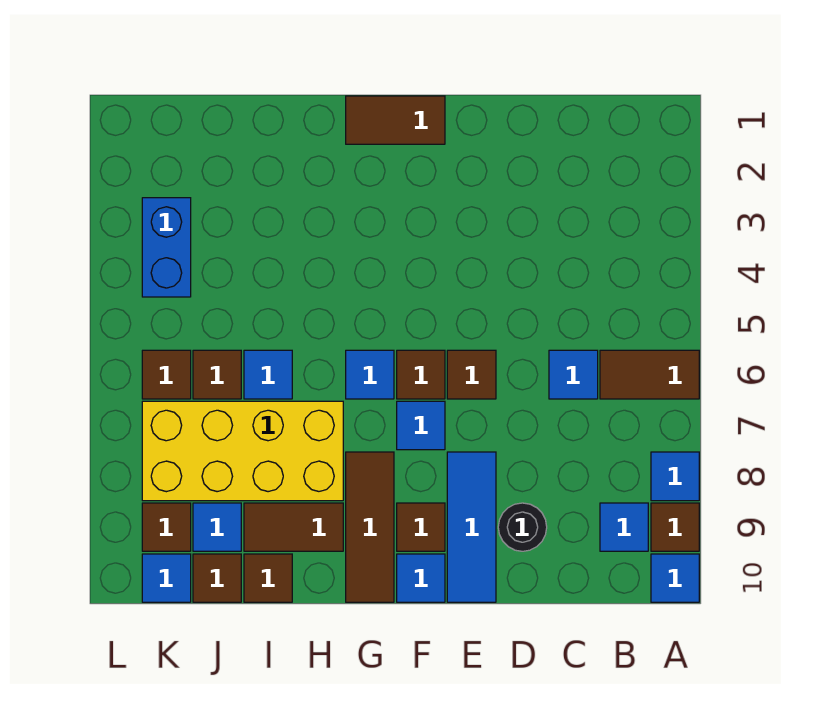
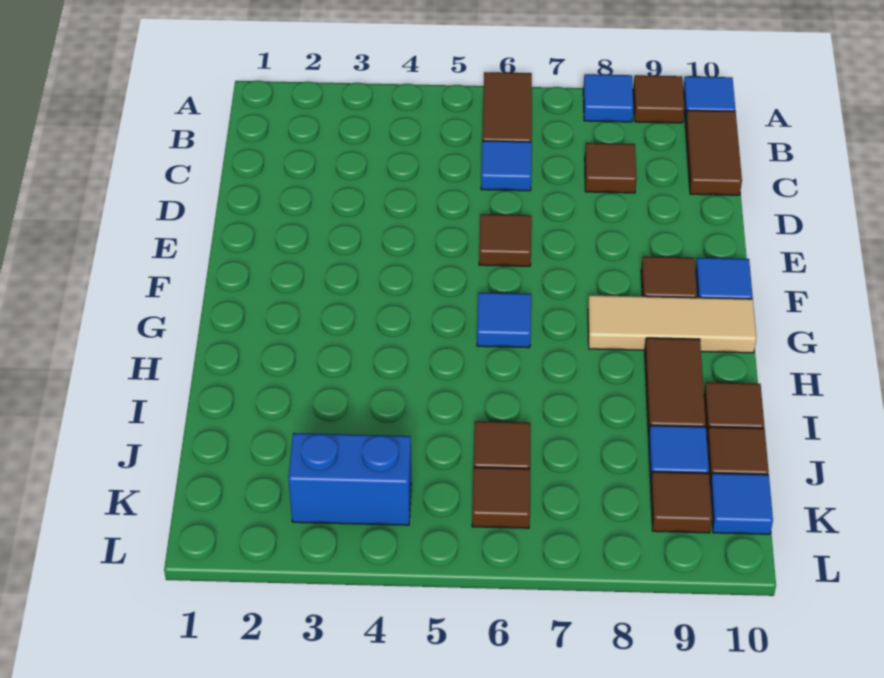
blue 1x1 tile [600,503,648,551] -> none
black 1x1 round brick [498,503,547,551] -> none
blue 1x3 tile [447,452,496,602] -> none
brown 1x2 tile [346,96,445,144] -> brown 1x2 tile moved to [685,110,742,195]
brown 1x1 tile [397,350,445,399] -> brown 1x1 tile moved to [585,143,637,193]
blue 1x1 tile [397,401,445,450] -> none
brown 1x3 tile [346,452,394,602] -> tan 1x3 tile [588,295,756,353]
yellow 2x4 brick [142,401,343,501] -> none
blue 1x1 tile [244,350,292,399] -> none

